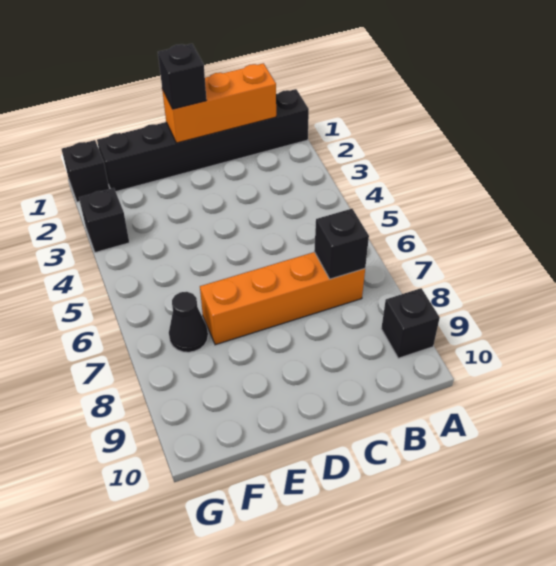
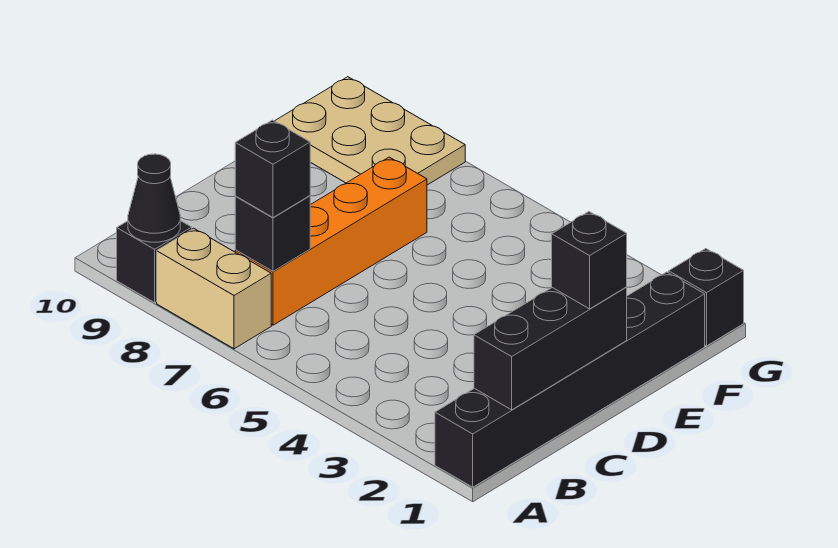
none -> tan 1x2 brick [157,228,271,349]
orange 1x3 brick [162,63,276,143] -> black 1x3 brick [474,287,627,410]
black 1x1 cone [169,292,208,352] -> black 1x1 cone moved to [128,154,180,242]
none -> tan 2x3 plate [275,77,465,185]
black 1x1 brick [79,188,129,252] -> black 1x1 brick moved to [235,120,310,217]

